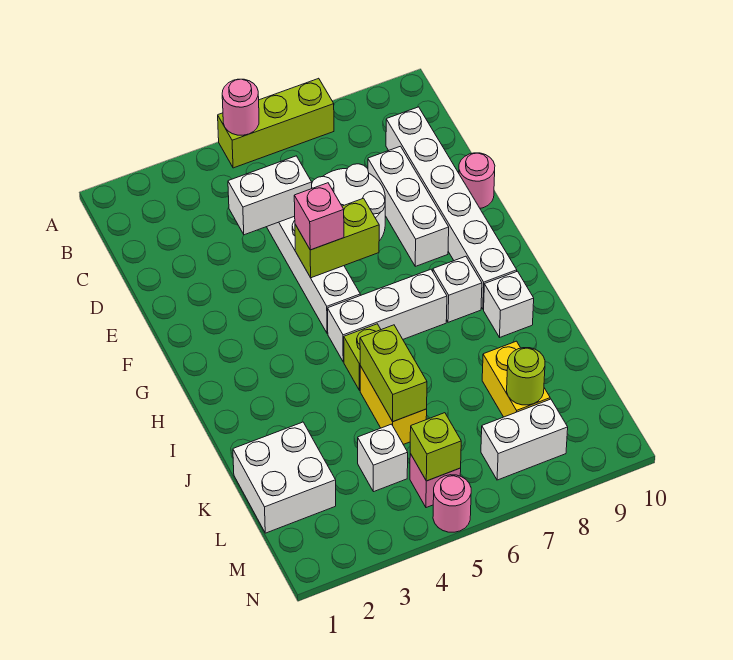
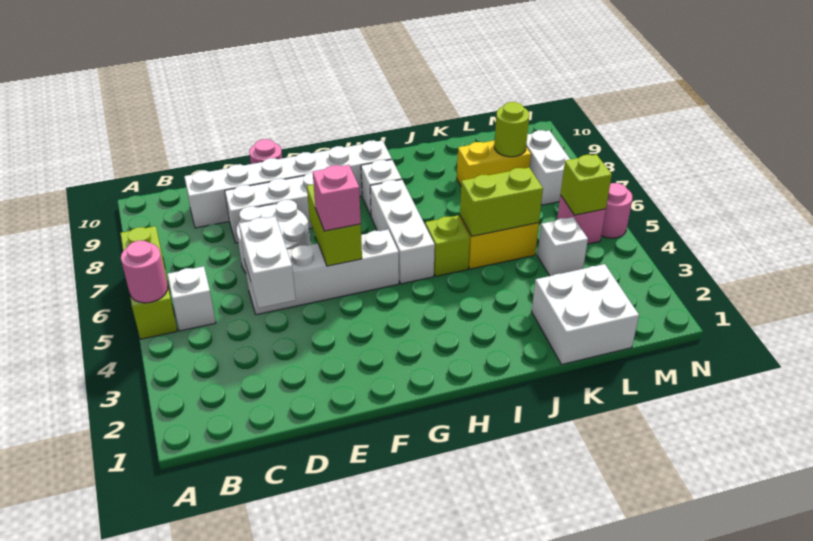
white 1x1 brick [484,271,534,337] -> white 1x1 brick moved to [167,266,216,331]

